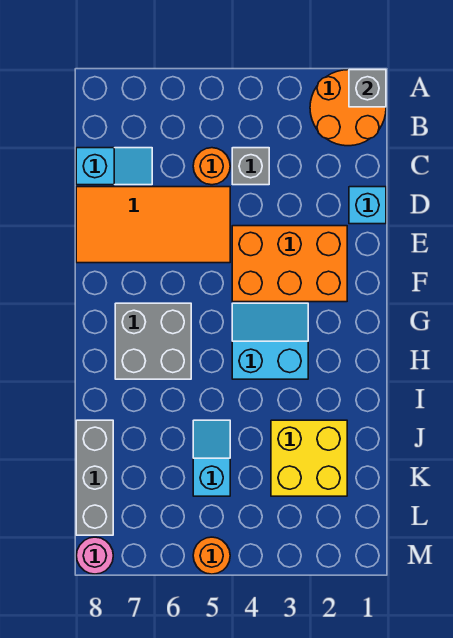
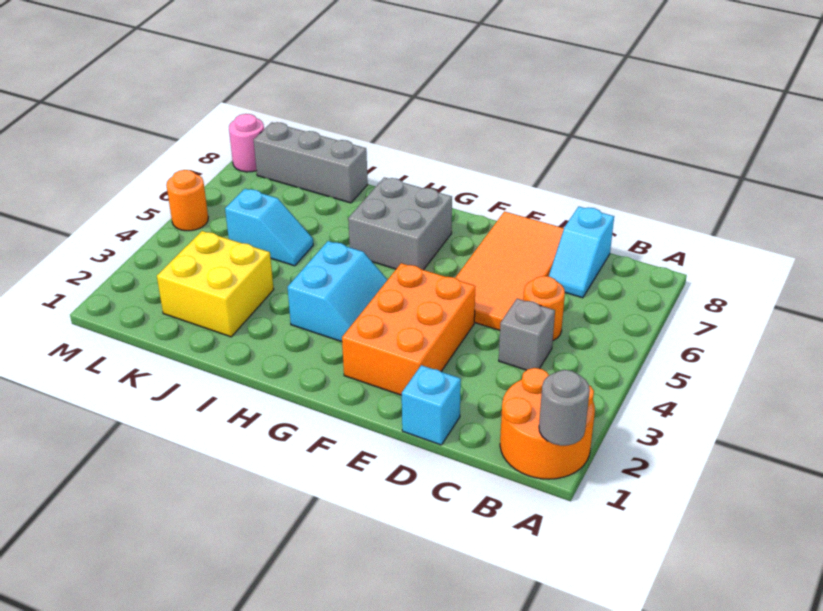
grey 1x1 brick [349,70,386,107] -> grey 1x1 round brick [539,370,590,446]

